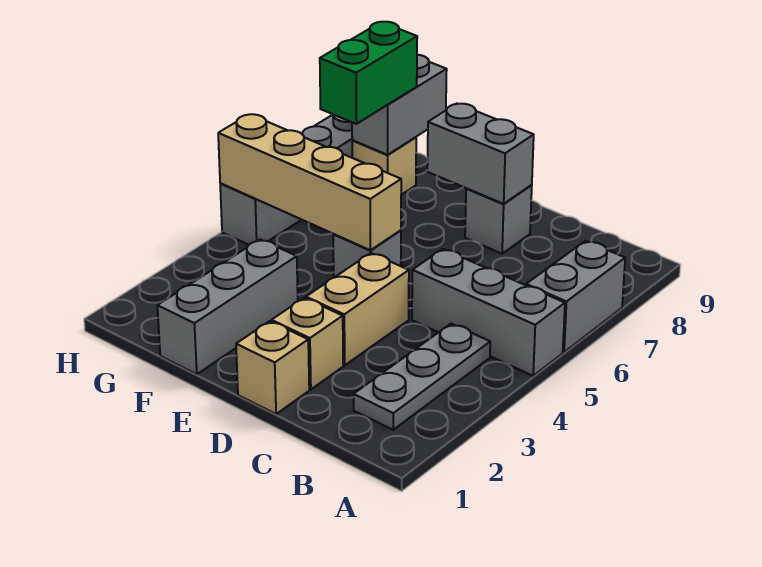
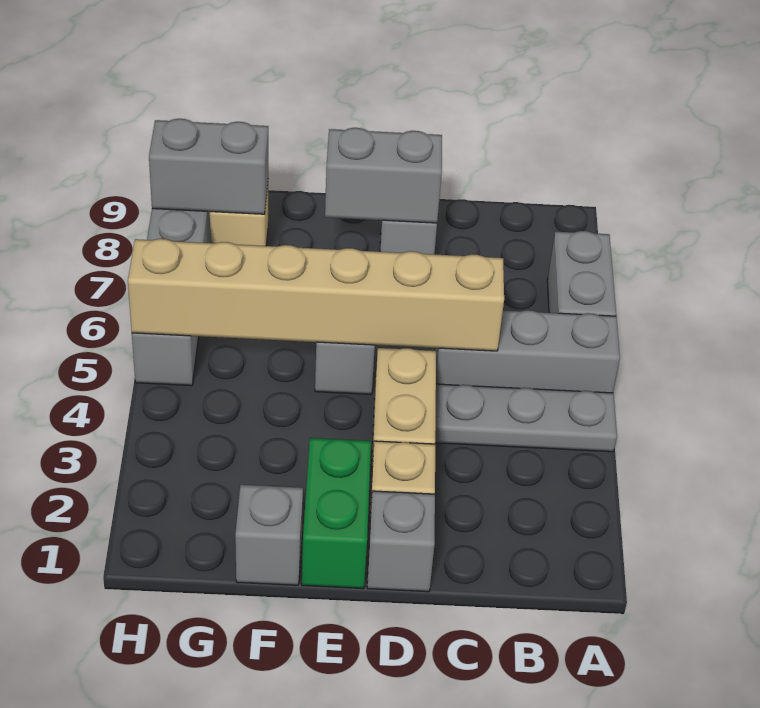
grey 1x3 plate [354,324,490,430] -> grey 1x3 plate turned to [435,384,617,452]
tan 1x1 brick [236,321,309,414] -> grey 1x1 brick [367,491,435,592]
tan 1x4 brick [218,114,401,250] -> tan 1x6 brick [128,239,504,351]
grey 1x3 brick [157,239,298,374] -> grey 1x1 brick [235,485,303,585]
green 1x2 brick [320,22,417,124] -> green 1x2 brick moved to [302,438,371,589]
grey 1x2 brick [352,55,447,155] -> grey 1x2 brick turned to [149,119,268,214]

